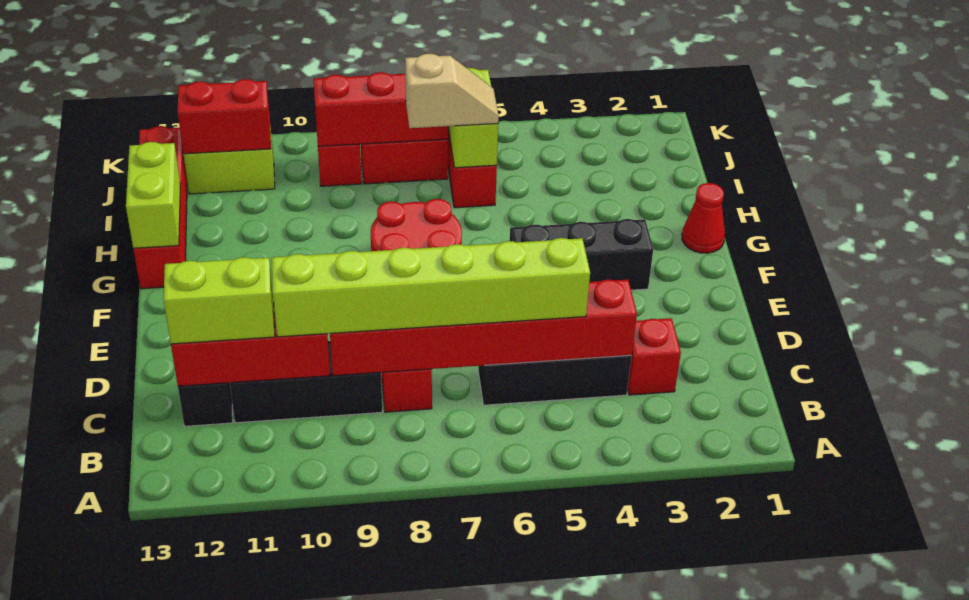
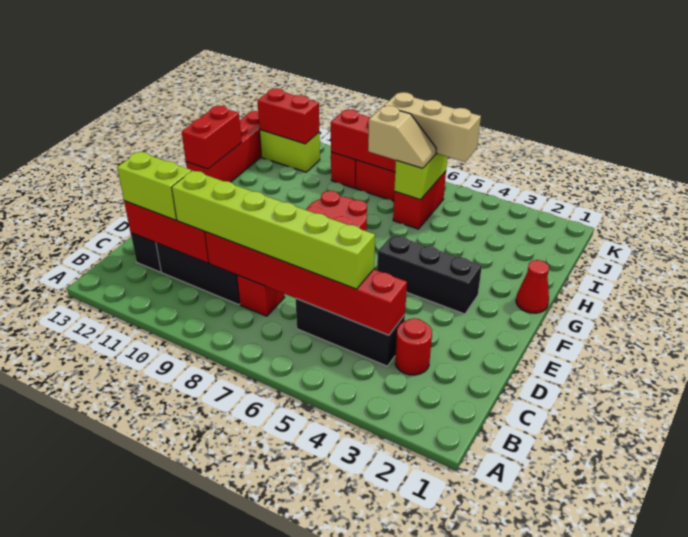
red 1x1 brick [628,318,681,395] -> red 1x1 round brick [395,318,432,375]
lime 1x2 brick [126,142,180,248] -> red 1x2 brick [182,106,242,169]
none -> tan 1x3 brick [384,92,481,162]

